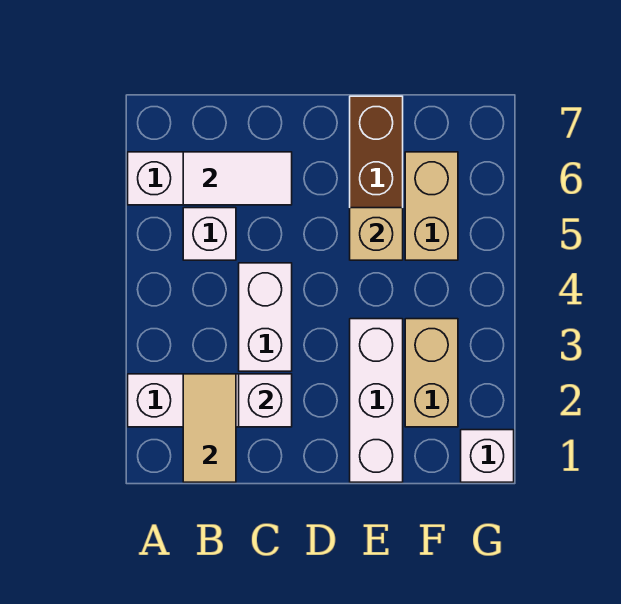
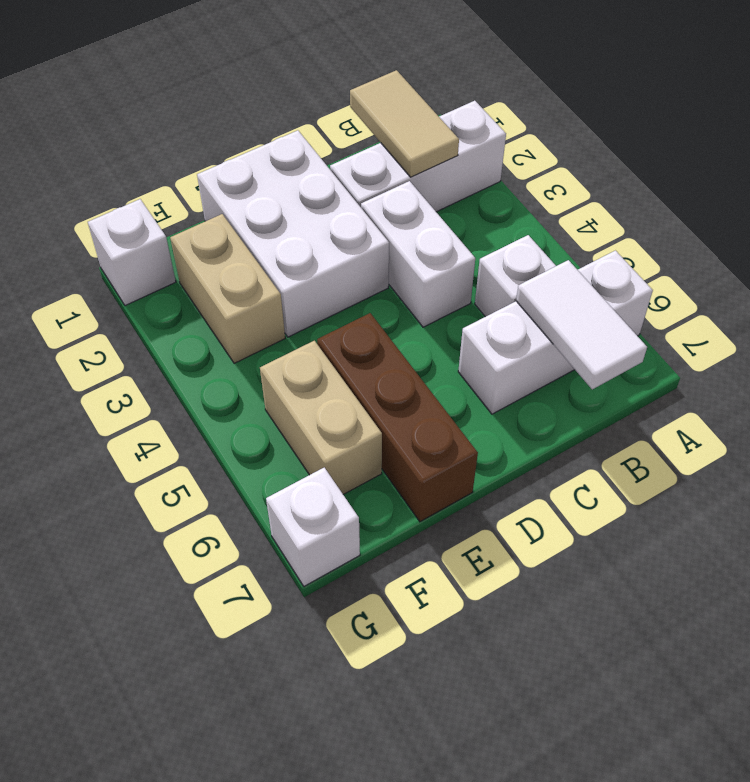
white 1x2 tile [183,152,292,205] -> white 1x2 tile turned to [516,260,647,389]
white 1x1 brick [239,374,292,427] -> white 1x1 brick moved to [266,468,360,586]
white 1x3 brick [350,319,403,482] -> white 2x3 brick [197,130,389,337]
tan 1x1 brick [350,208,403,260] -> none

